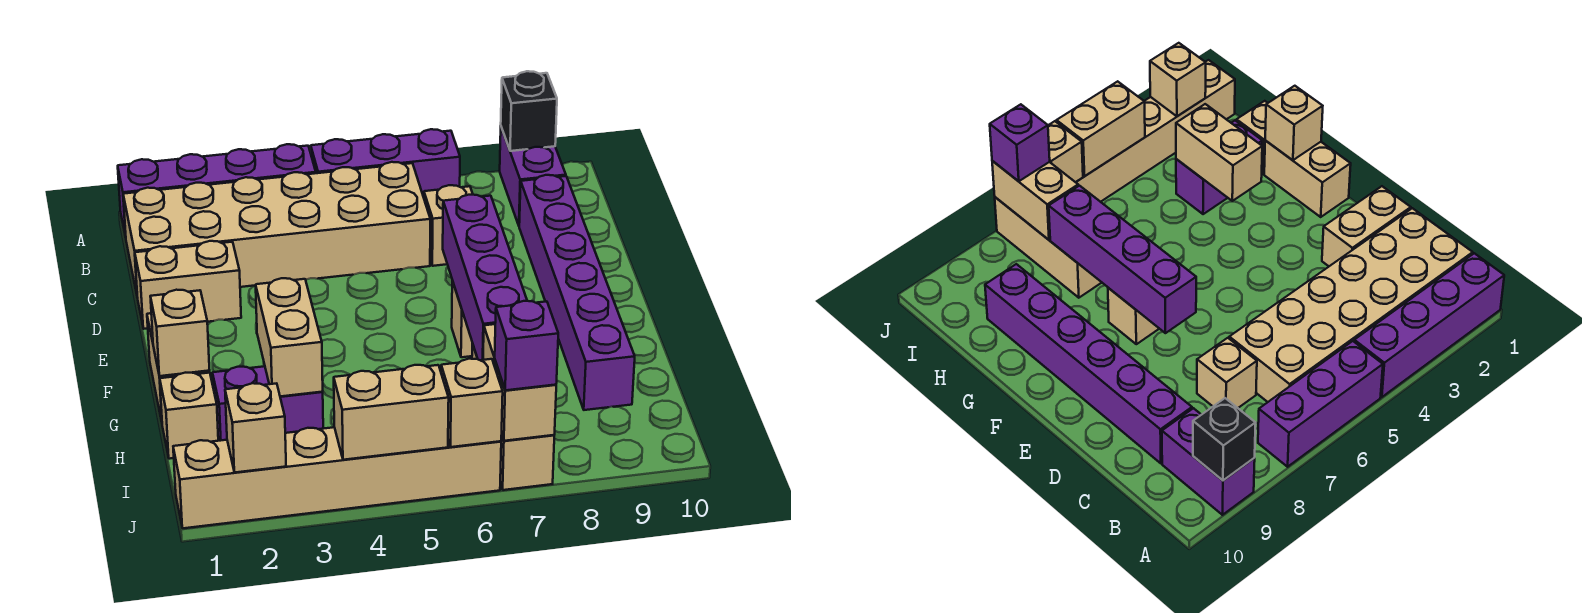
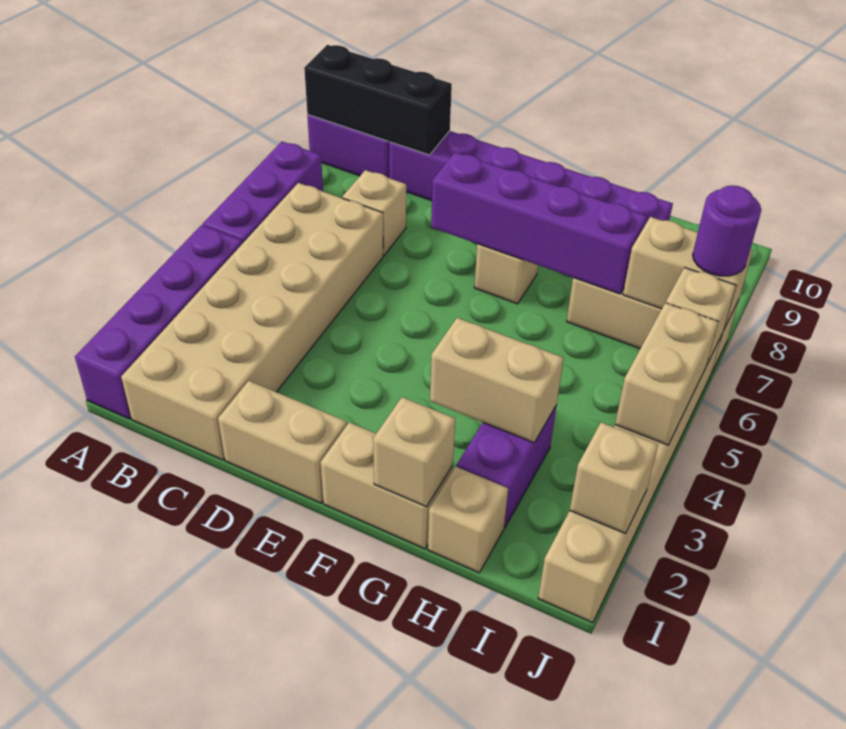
black 1x1 brick [501,71,557,151] -> black 1x3 brick [304,45,452,155]
tan 1x2 brick [135,241,241,329] -> tan 1x2 brick turned to [218,381,347,503]
purple 1x1 brick [495,301,558,390] -> purple 1x1 round brick [693,186,761,276]

